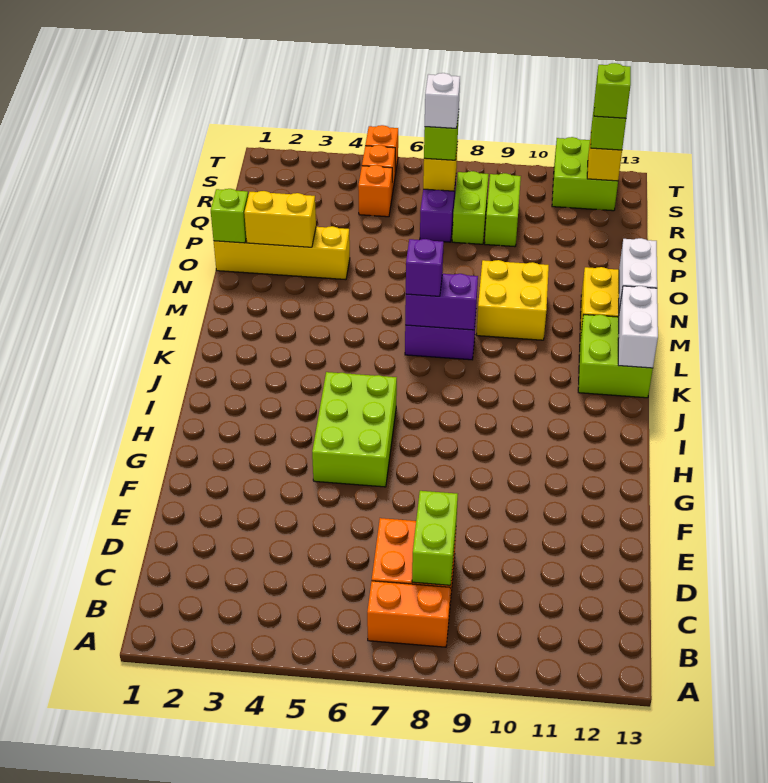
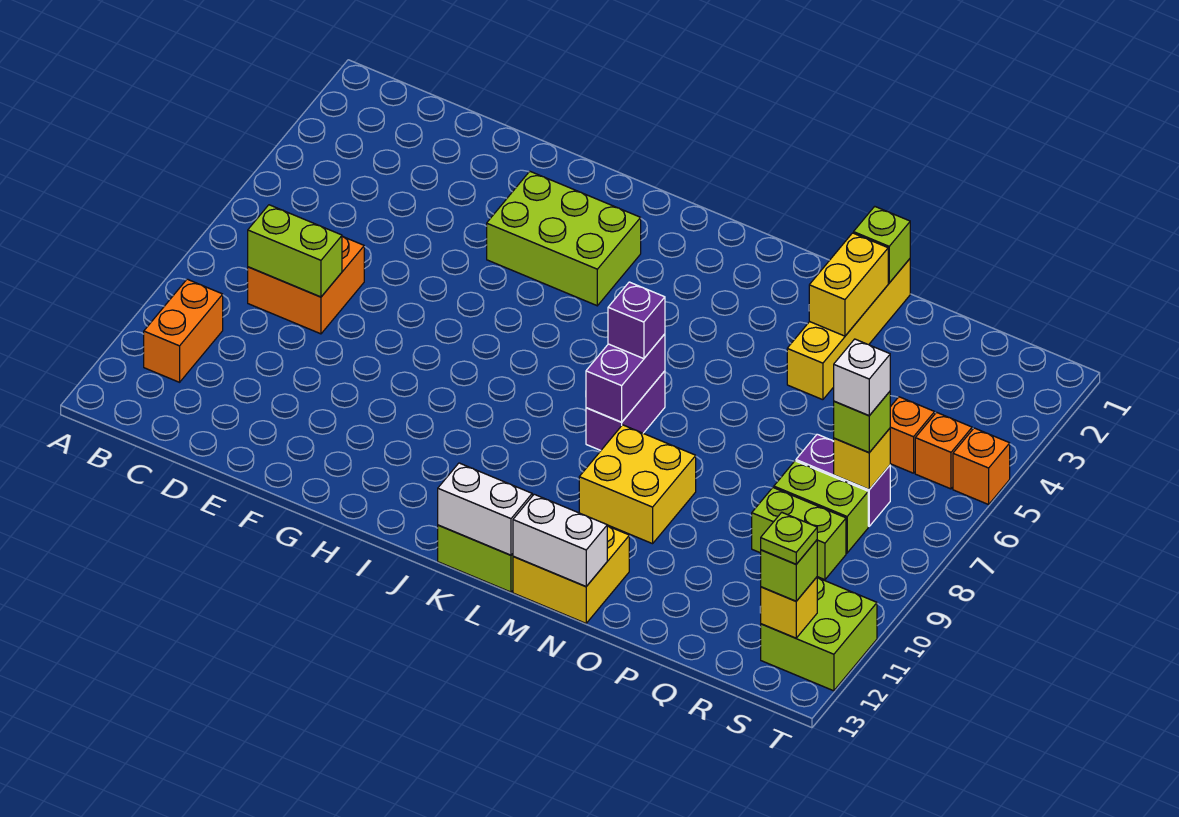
orange 1x2 brick [367,581,451,647] -> orange 1x2 brick moved to [144,279,223,382]
lime 2x3 brick [312,372,397,487] -> lime 2x3 brick moved to [487,172,641,306]
lime 1x1 brick [594,63,631,118] -> lime 1x1 plate [761,512,817,564]

